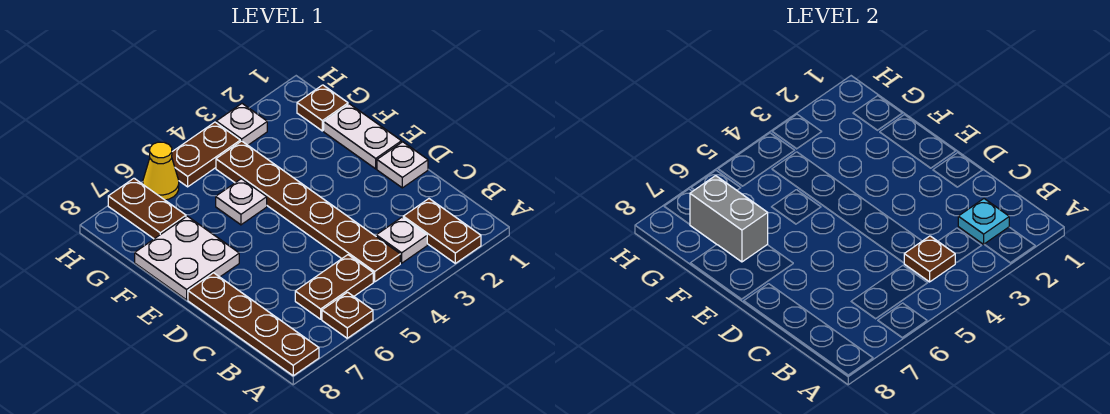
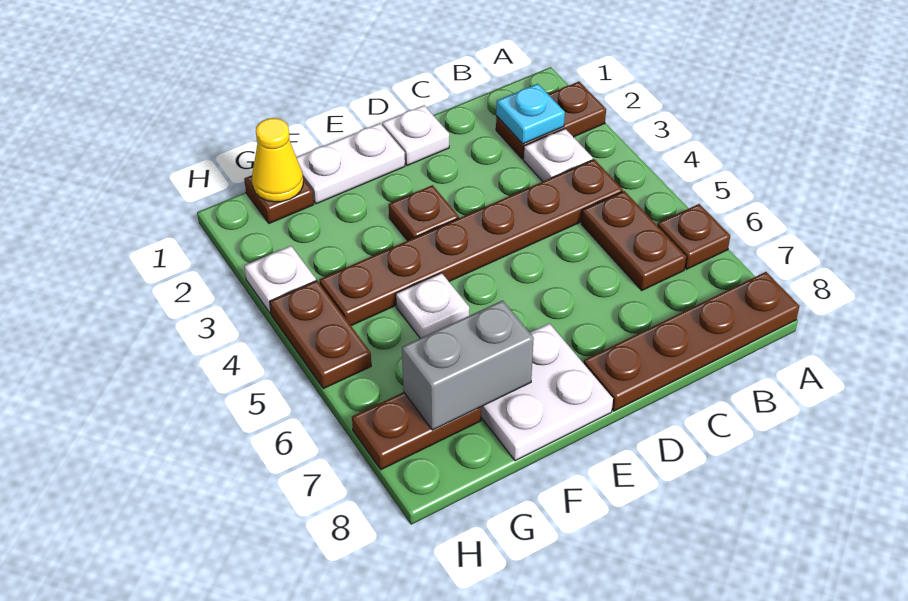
brown 1x1 plate [904,236,955,282] -> brown 1x1 plate moved to [389,185,459,241]
yellow 1x1 cone [143,142,179,200] -> yellow 1x1 cone moved to [252,118,303,202]

